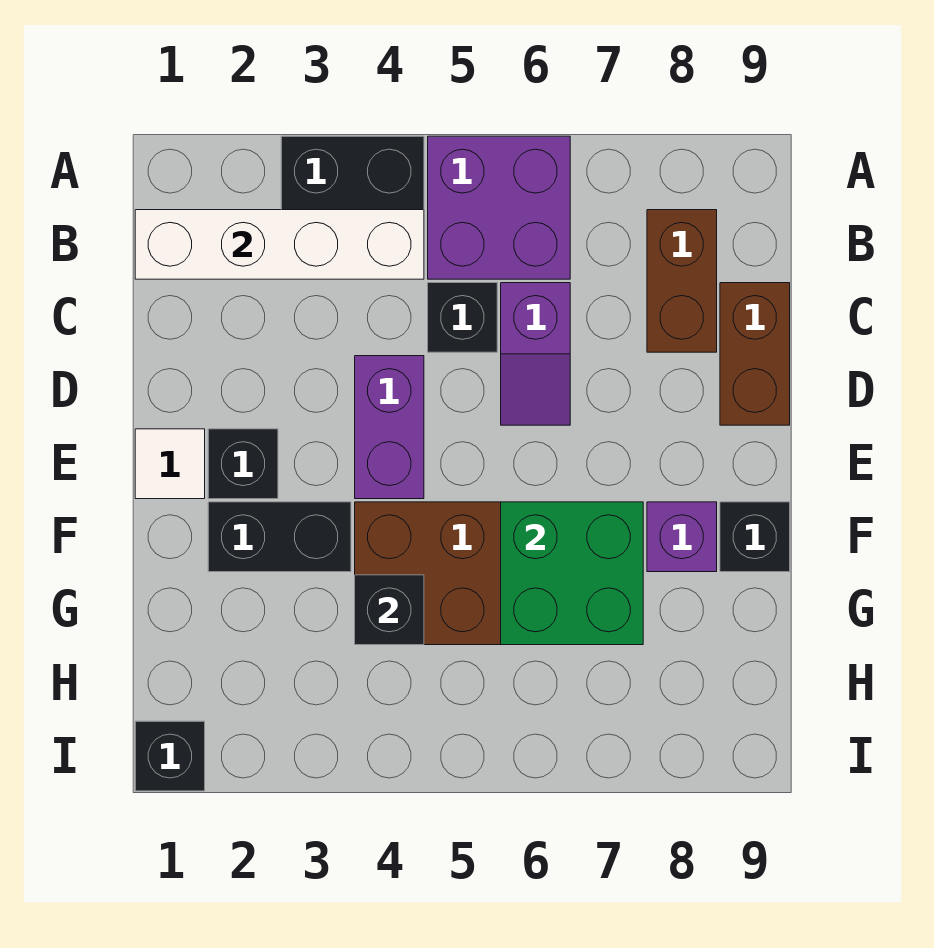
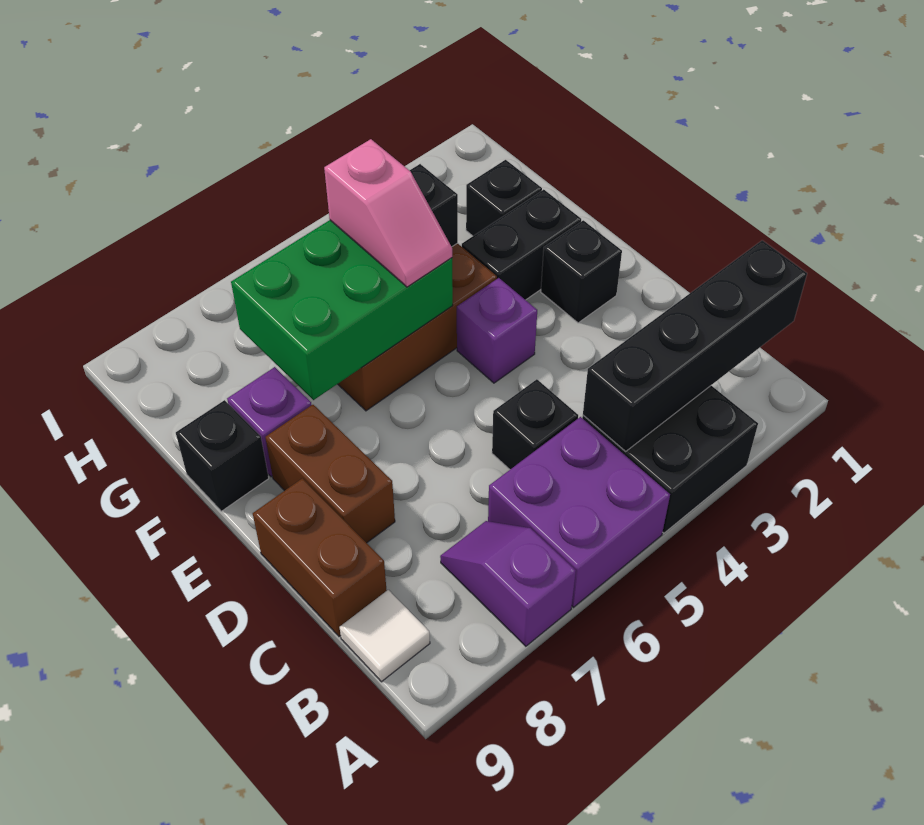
white 1x4 brick [135,210,424,279] -> black 1x4 brick [583,240,807,452]
brown 1x2 brick [647,210,717,352] -> brown 1x2 brick moved to [265,405,395,543]
purple 1x2 slope [501,283,570,425] -> purple 1x2 slope moved to [440,521,576,646]
purple 1x2 brick [355,356,424,499] -> purple 1x1 brick [457,278,537,383]
white 1x1 tile [135,429,205,499] -> white 1x1 tile moved to [340,590,430,682]
none -> pink 1x2 slope [324,139,452,287]
green 2x2 brick [501,502,643,645] -> green 2x3 brick [231,220,453,400]
black 1x1 brick [135,721,205,791] -> black 1x1 brick moved to [466,160,542,236]

